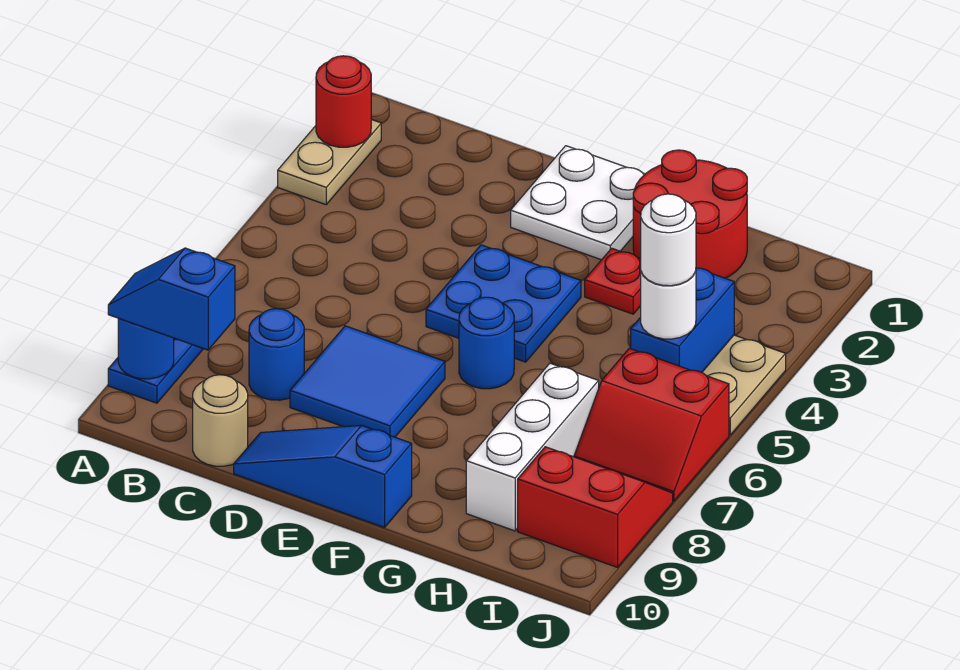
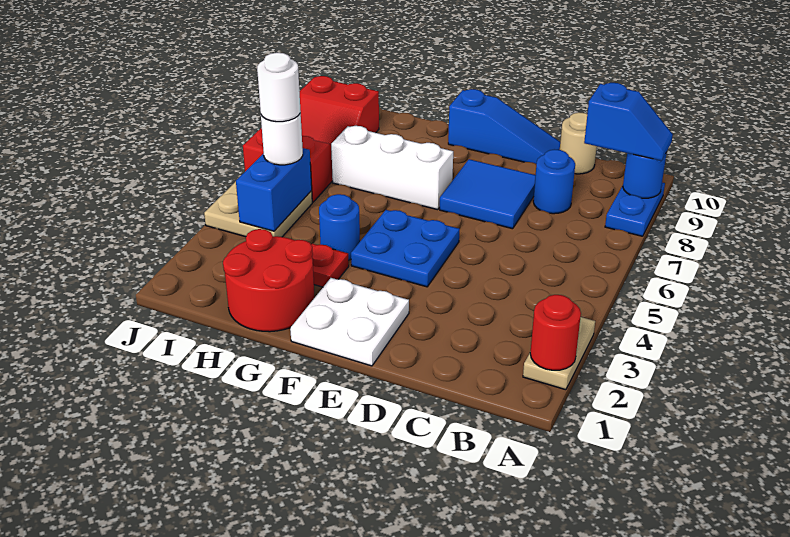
blue 1x1 round brick [459,297,514,389] -> blue 1x1 round brick moved to [319,194,360,260]
white 1x3 brick [466,363,599,531] -> white 1x3 brick turned to [331,126,453,210]

